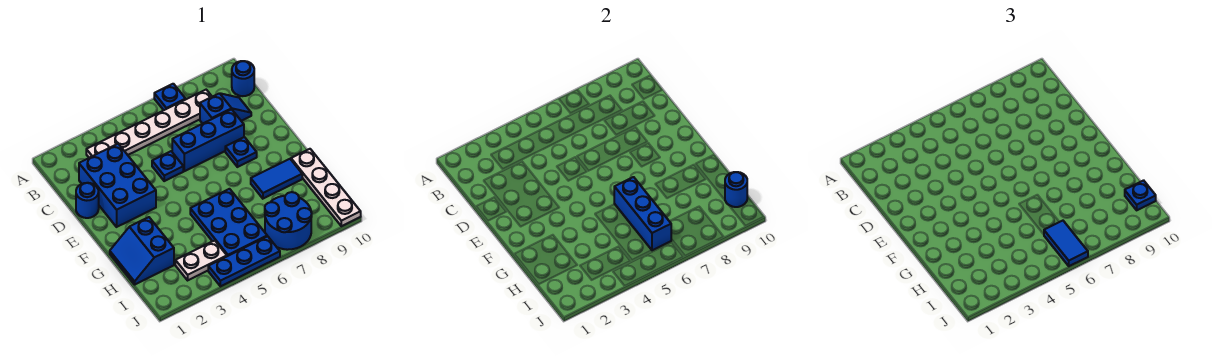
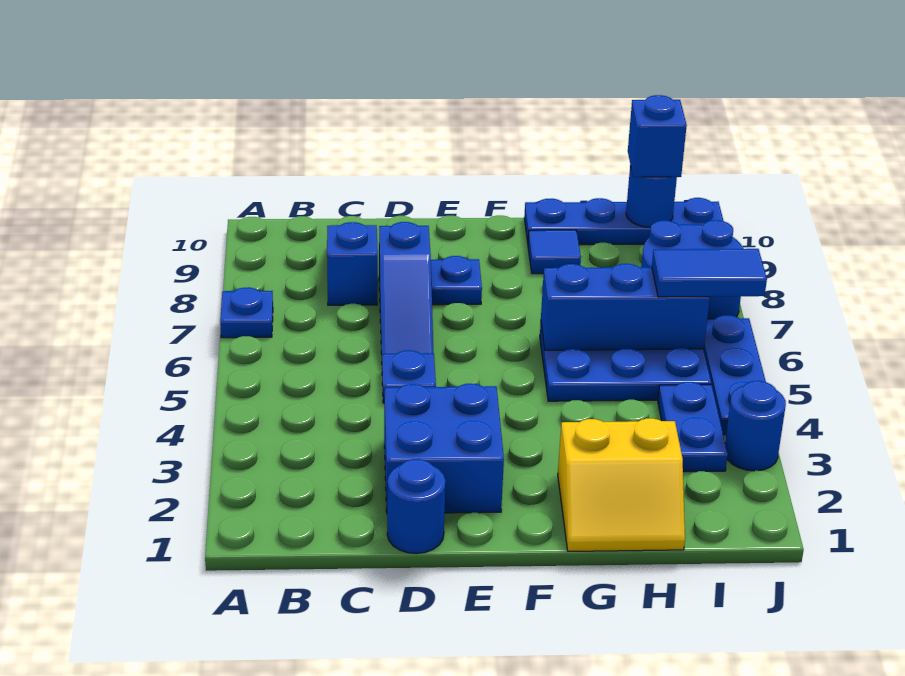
white 1x6 plate [86,90,212,158] -> none
blue 1x1 round brick [232,61,254,96] -> blue 1x1 round brick moved to [725,381,786,471]
blue 2x3 brick [79,144,156,227] -> blue 2x2 brick [384,384,504,513]
blue 1x3 brick [172,109,244,171] -> blue 1x3 slope [379,222,433,354]
blue 2x2 slope [110,217,174,284] -> yellow 2x2 slope [558,418,685,551]
blue 1x2 tile [251,159,302,199] -> blue 1x1 tile [528,230,581,274]
white 1x4 plate [291,149,361,226] -> blue 1x4 plate [524,198,723,245]
white 1x2 plate [175,241,227,280] -> blue 1x2 plate [658,382,728,472]
blue 1x1 plate [1125,180,1156,210] -> blue 1x1 brick [628,95,687,177]

